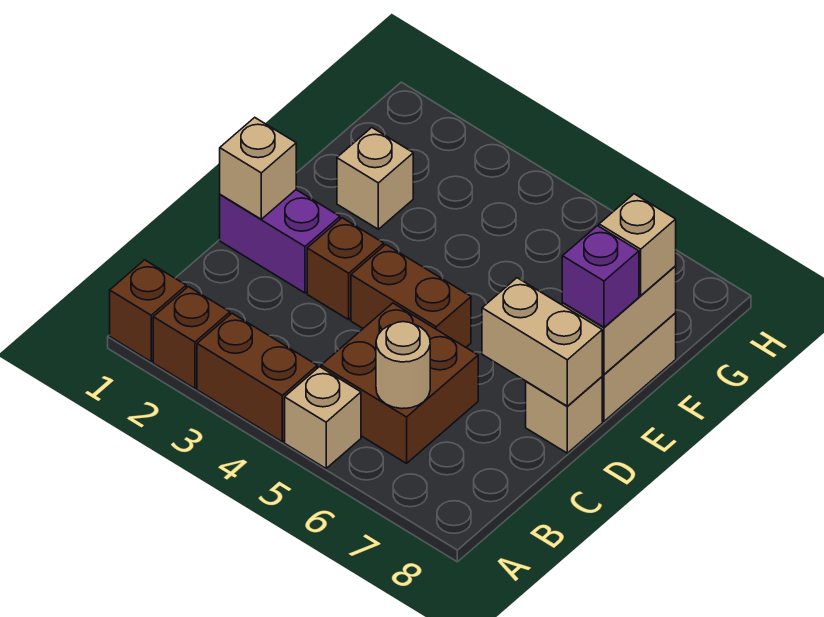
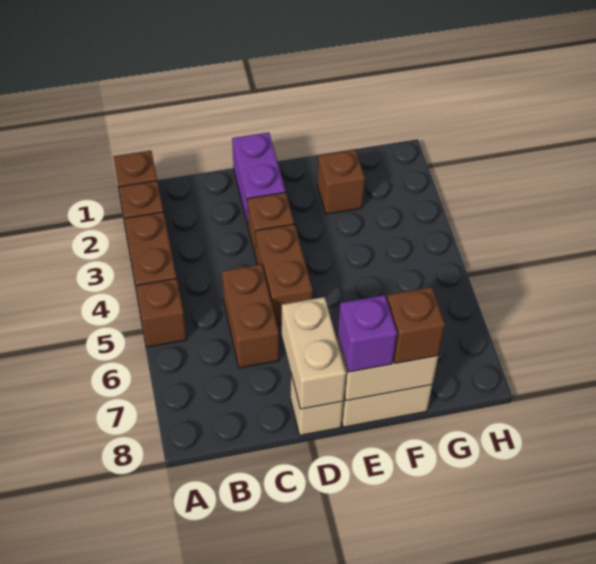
tan 1x1 brick [285,367,361,468] -> brown 1x1 brick [136,279,187,347]
brown 2x2 brick [321,303,478,463] -> brown 1x2 brick [222,264,279,368]
tan 1x1 round brick [376,322,430,409] -> none
tan 1x1 brick [220,117,296,219] -> none
tan 1x1 brick [337,128,413,229] -> brown 1x1 brick [317,150,365,214]
tan 1x1 brick [599,194,676,295] -> brown 1x1 brick [387,287,445,364]

